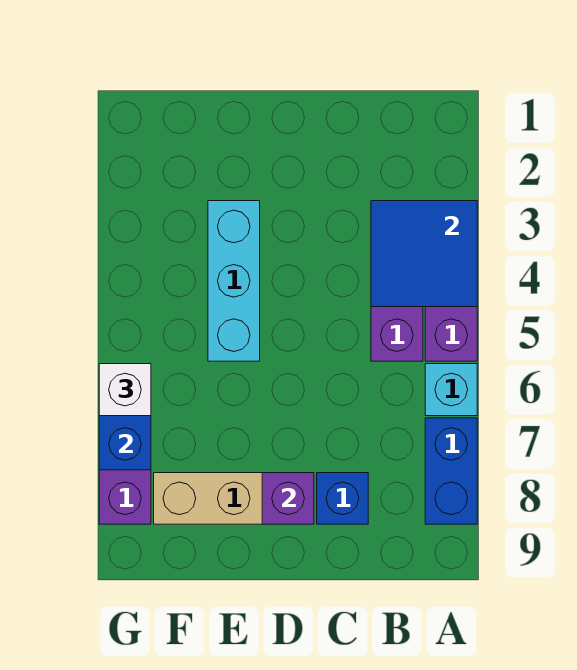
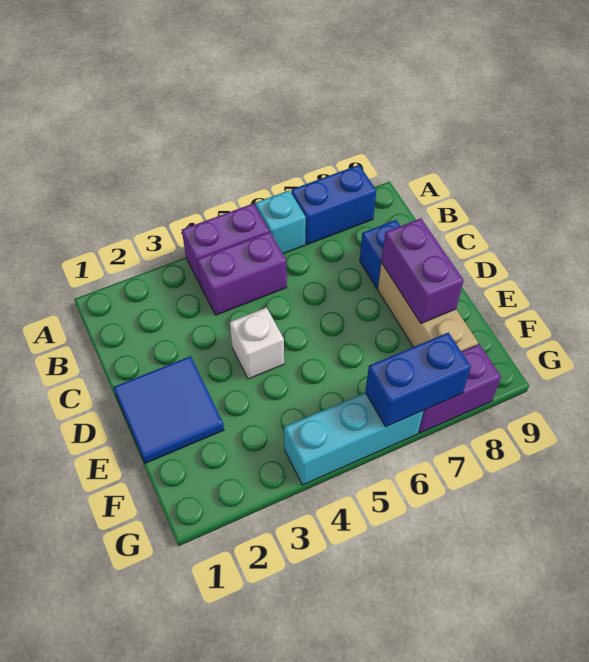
blue 2x2 tile [371,201,477,307] -> blue 2x2 tile moved to [113,356,224,463]
purple 1x1 brick [262,473,314,524] -> purple 1x2 brick [381,218,464,323]
cyan 1x3 brick [208,201,260,361] -> cyan 1x3 brick moved to [284,393,423,485]
white 1x1 brick [99,364,151,416] -> white 1x1 brick moved to [230,307,284,379]

